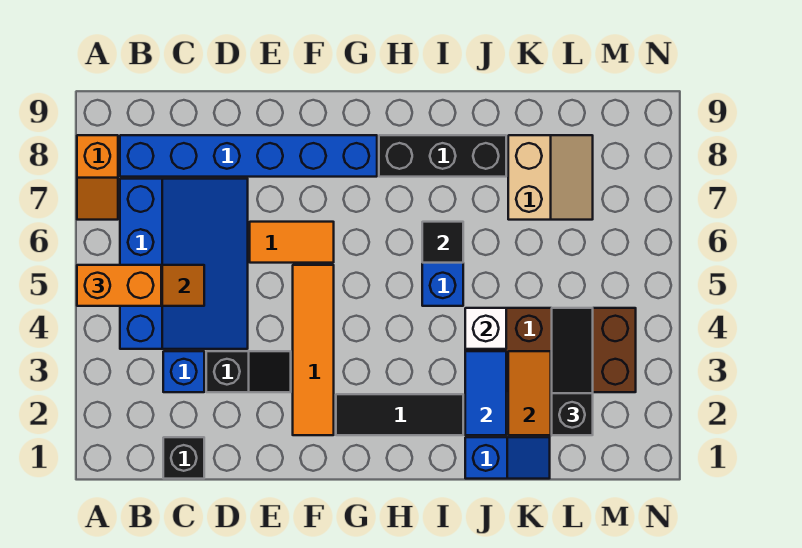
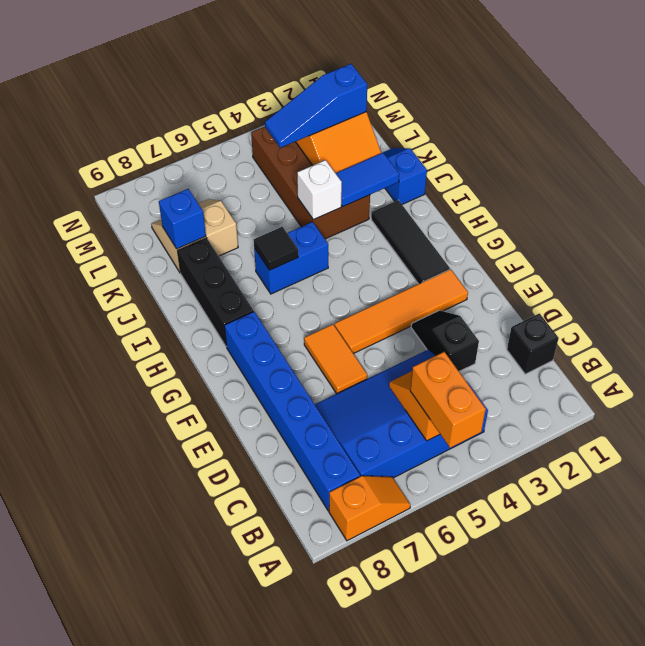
blue 1x1 brick [163,351,204,392] -> blue 1x1 brick moved to [159,189,206,249]
black 1x3 slope [552,308,593,435] -> blue 1x3 slope [265,64,367,148]

